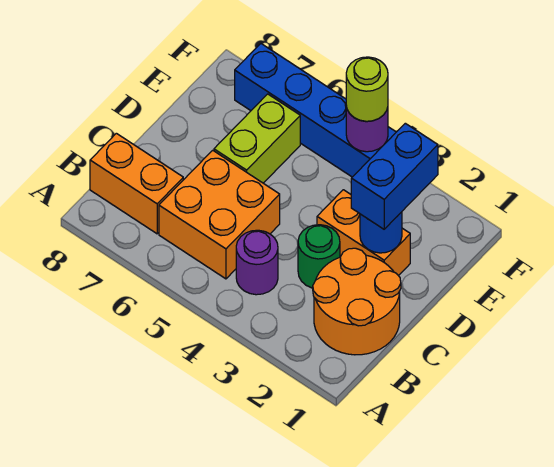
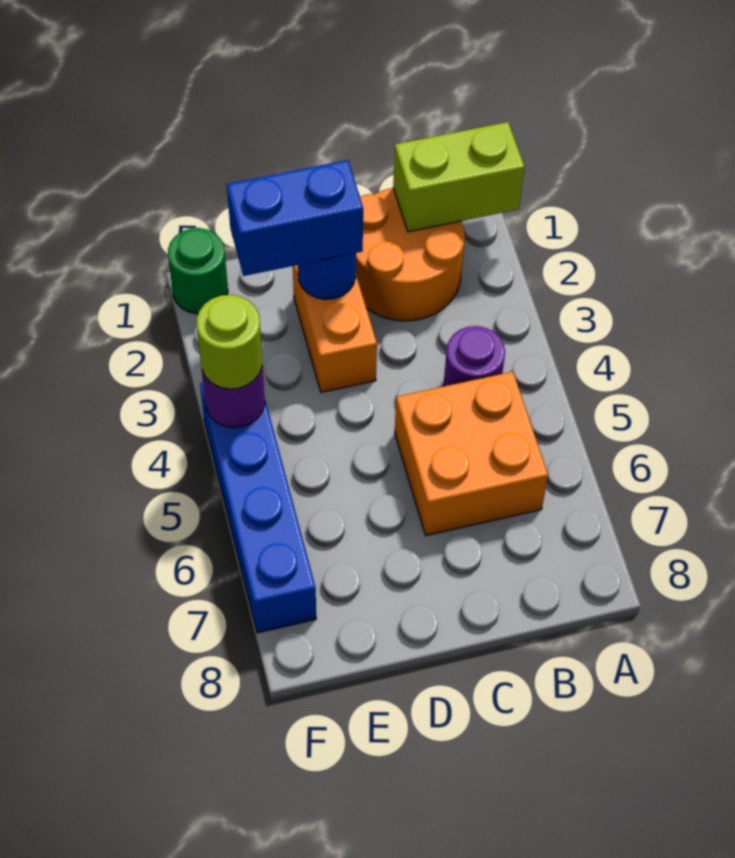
orange 1x2 brick [90,133,183,234] -> none
green 1x1 round brick [298,225,340,288] -> green 1x1 round brick moved to [168,228,228,314]
lime 1x2 brick [214,94,300,183] -> lime 1x2 brick moved to [393,122,525,232]

